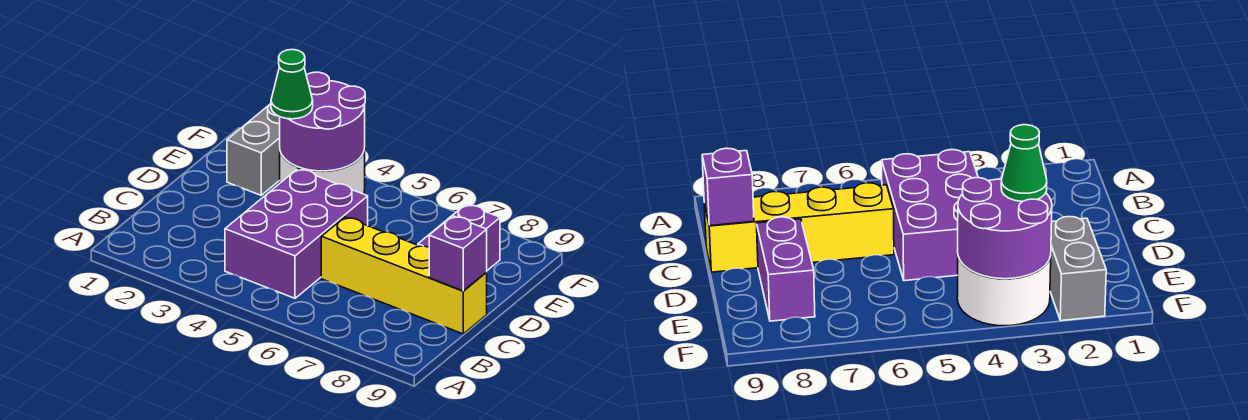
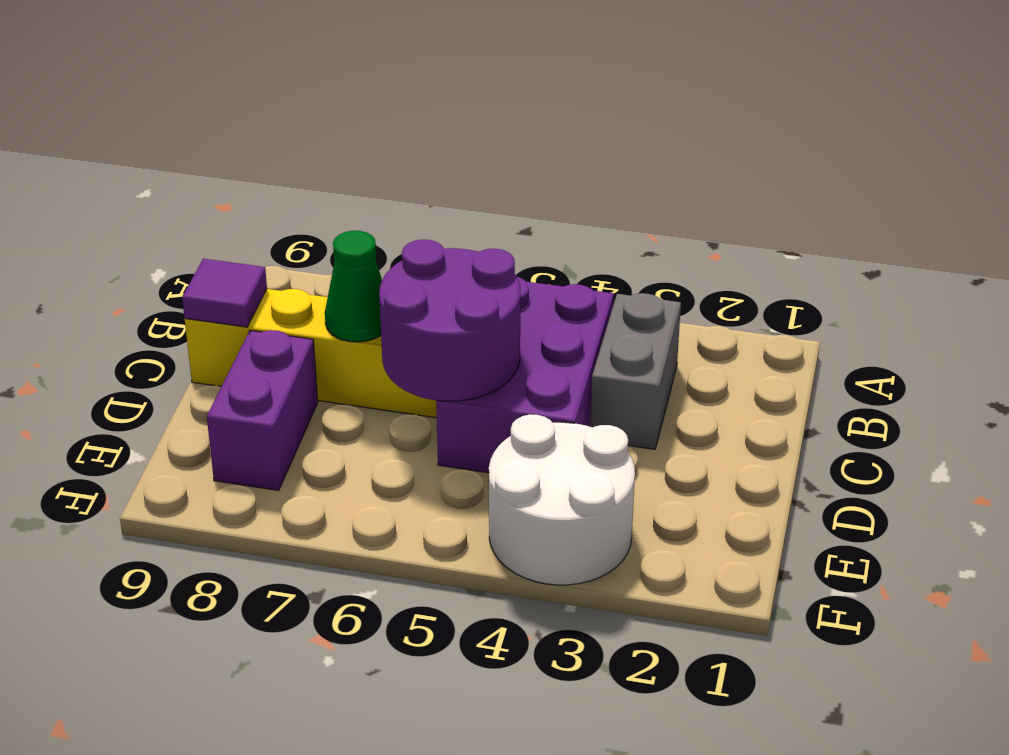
purple 1x1 brick [429,216,487,291] -> purple 1x1 tile [182,259,267,327]
grey 1x2 brick [227,104,280,195] -> grey 1x2 brick moved to [590,293,681,449]
purple 2x2 round brick [280,72,365,171] -> purple 2x2 round brick moved to [379,240,520,401]
green 1x1 cone [271,50,313,119] -> green 1x1 cone moved to [325,231,382,342]

